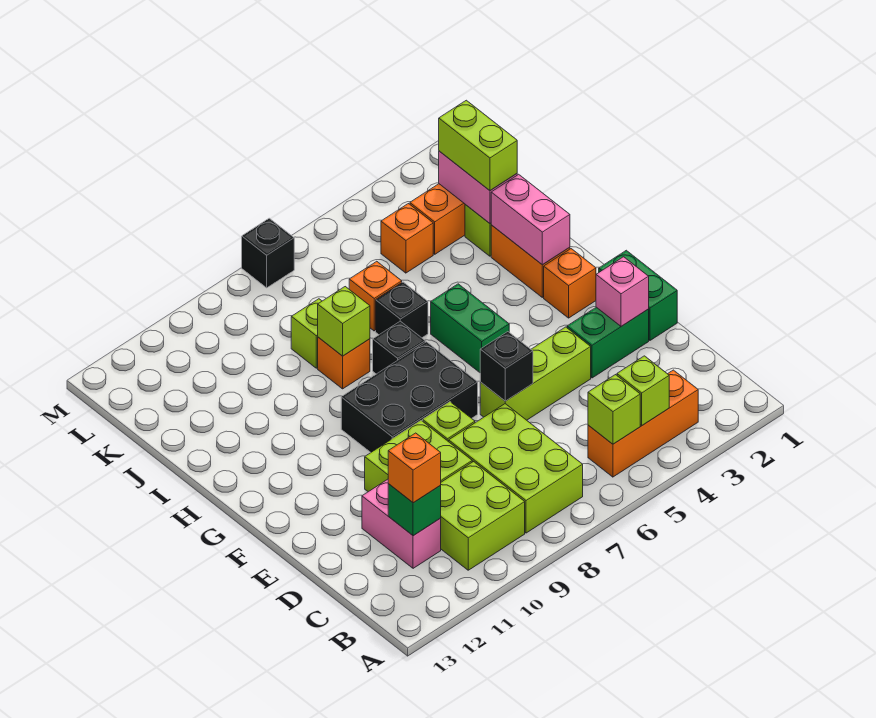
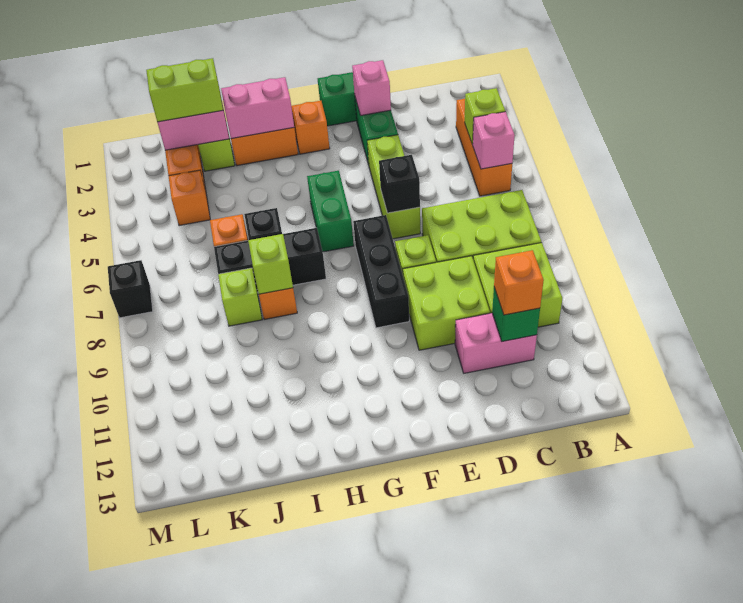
lime 1x1 brick [588,375,640,444] -> pink 1x1 brick [472,112,515,169]
black 2x3 brick [341,342,478,452] -> black 1x3 brick [353,215,409,328]
green 1x2 brick [431,284,509,372] -> green 1x2 brick turned to [307,171,354,252]
black 1x1 brick [373,321,425,374] -> black 1x3 brick [214,228,326,292]

